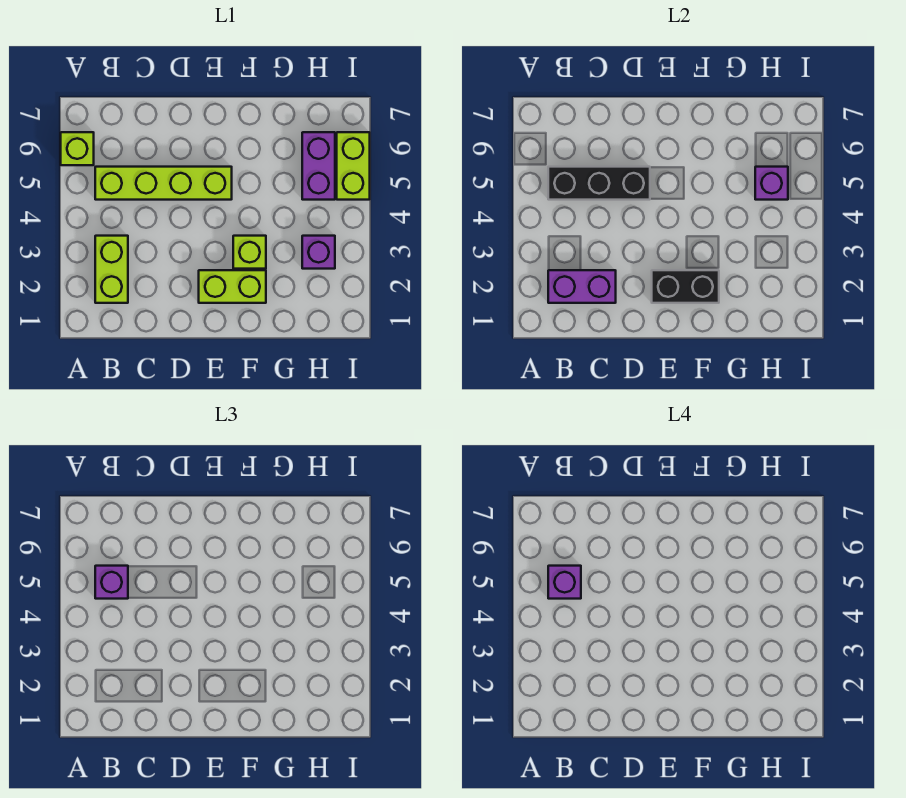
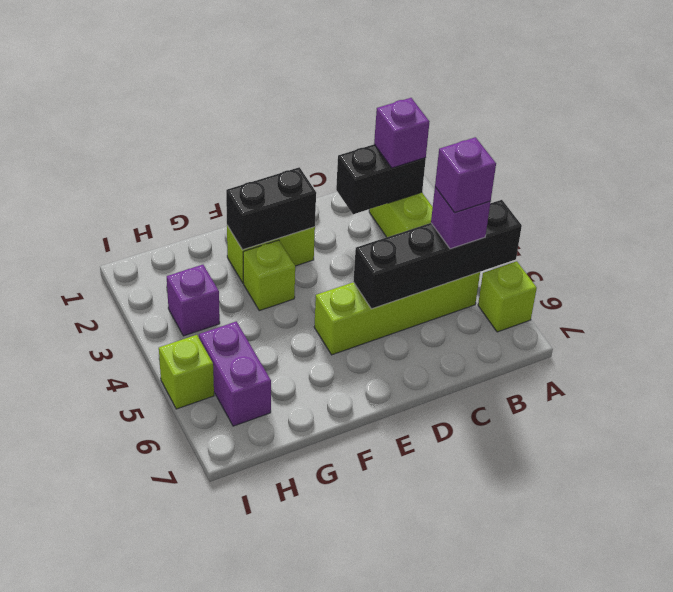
purple 1x2 brick [548,270,616,303] -> black 1x2 brick [336,144,426,214]
black 1x3 brick [548,167,650,200] -> black 1x4 brick [353,200,522,309]
purple 1x1 brick [755,167,788,200] -> purple 1x1 brick moved to [374,98,429,168]
lime 1x2 brick [337,132,370,200] -> lime 1x1 brick [159,335,214,409]

